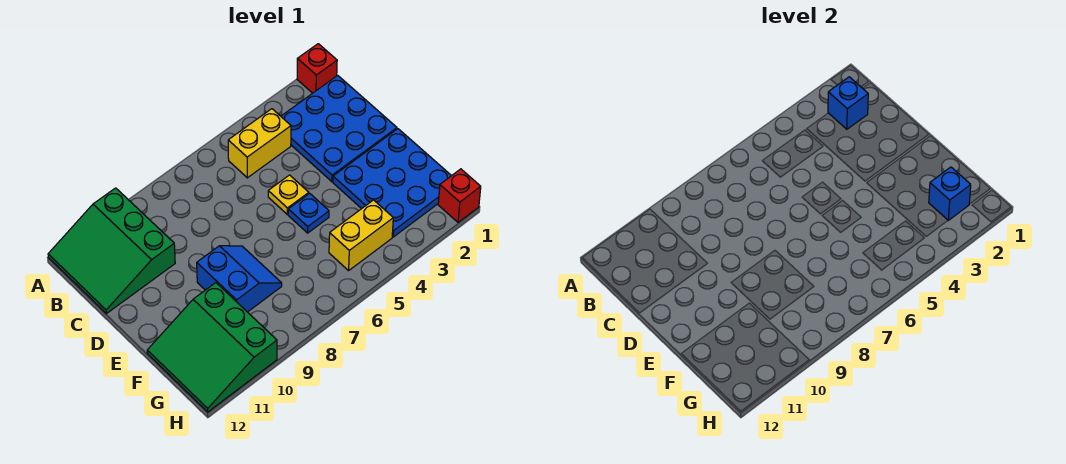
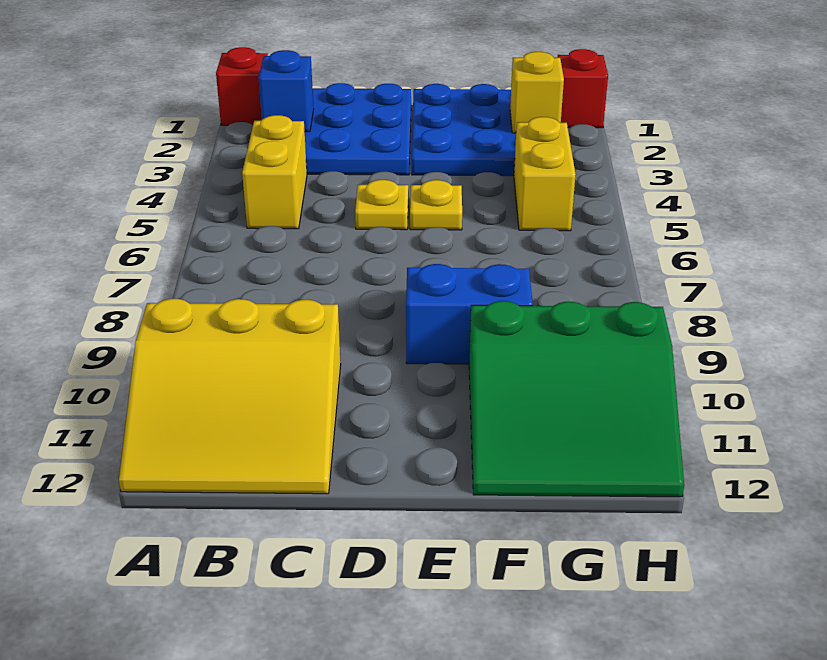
green 3x3 slope [48,188,175,314] -> yellow 3x3 slope [119,299,341,494]
blue 1x1 plate [288,193,329,233] -> yellow 1x1 plate [410,180,462,230]
blue 1x1 brick [929,167,971,220] -> yellow 1x1 brick [510,52,564,133]

